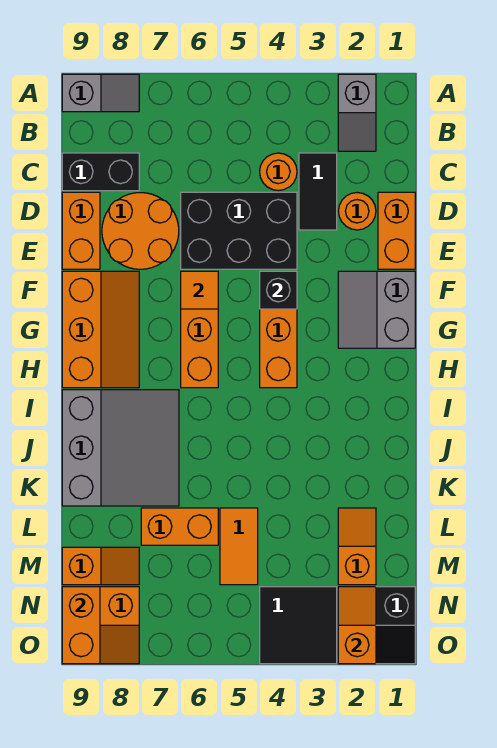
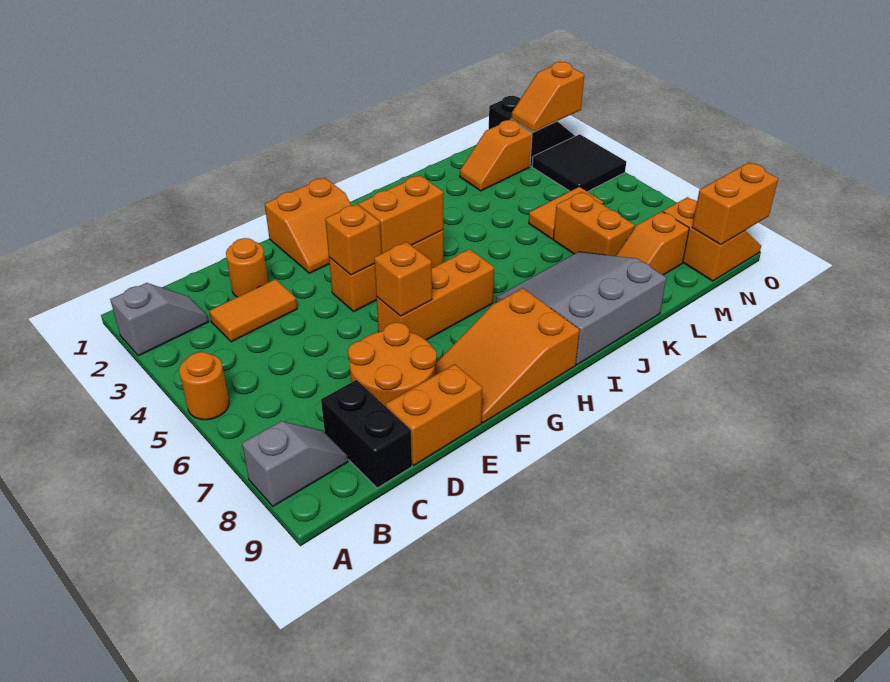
grey 1x2 slope [62,74,139,112] -> grey 1x2 slope turned to [242,421,348,506]
black 1x2 tile [299,153,337,230] -> orange 1x2 tile [209,279,297,342]
orange 1x1 round brick [260,153,297,191] -> orange 1x1 round brick moved to [179,352,229,420]
orange 1x2 brick [378,192,415,269] -> orange 1x2 brick moved to [358,175,443,253]
black 2x3 brick [181,192,297,269] -> none
grey 2x2 slope [338,271,415,348] -> orange 2x2 slope [265,178,352,273]
black 1x1 brick [260,271,297,309] -> orange 1x1 brick [325,204,382,275]
orange 1x1 tile [181,271,218,309] -> orange 1x1 brick [374,242,432,316]
orange 2x3 slope [62,271,139,388] -> orange 2x3 slope turned to [436,288,580,423]
orange 1x2 slope [62,547,139,585] -> orange 1x2 slope turned to [616,211,689,275]

